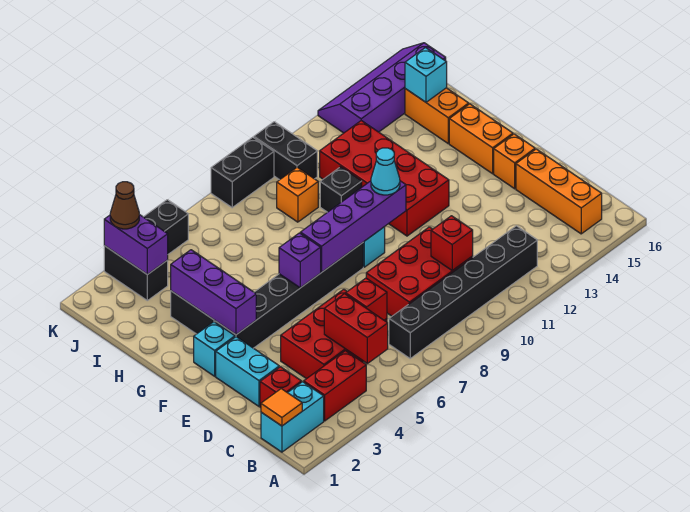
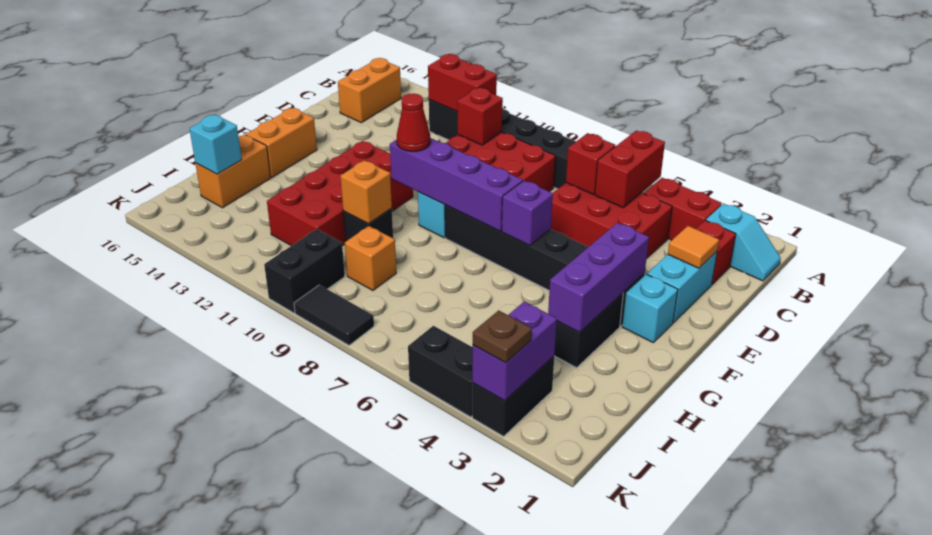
cyan 1x2 brick [261,382,324,452] -> cyan 1x2 slope [706,204,781,281]
orange 1x1 tile [261,389,302,426] -> orange 1x1 tile moved to [668,226,719,268]
none -> red 1x2 brick [428,54,497,112]
orange 1x3 brick [516,149,602,234] -> orange 1x2 brick [338,58,401,123]
orange 1x1 brick [494,134,535,189] -> orange 1x1 brick moved to [340,160,392,224]
cyan 1x1 cone [371,148,400,195] -> red 1x1 cone [397,93,431,152]
purple 2x4 slope [318,43,446,133] -> none
brown 1x1 cone [110,182,139,229] -> brown 1x1 plate [473,310,532,363]
black 1x2 brick [211,137,274,208] -> black 1x2 tile [294,285,374,345]

